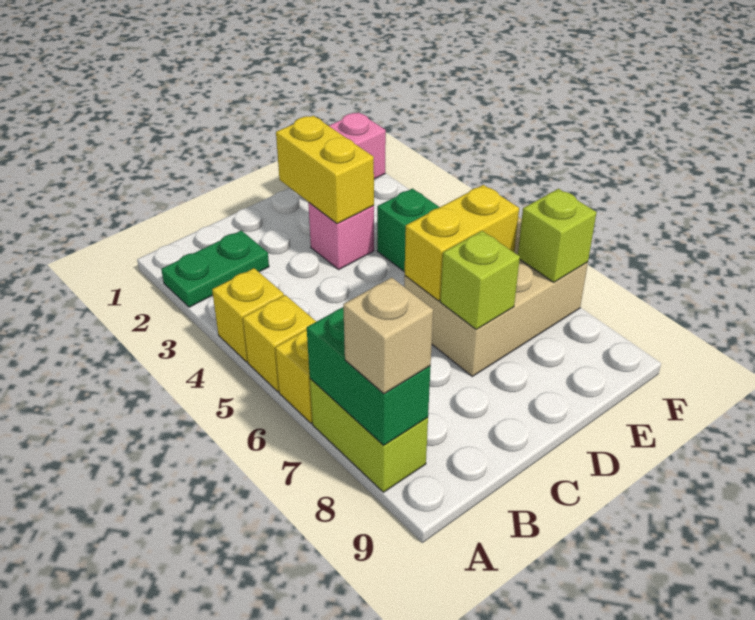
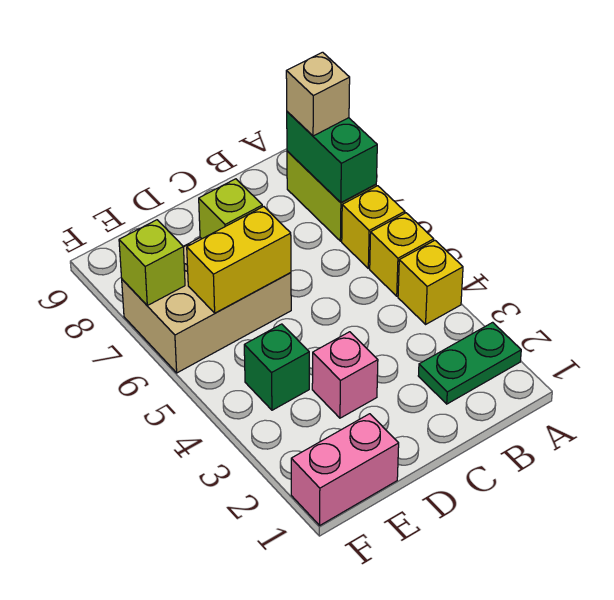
yellow 1x2 brick [276,116,374,224] -> none

